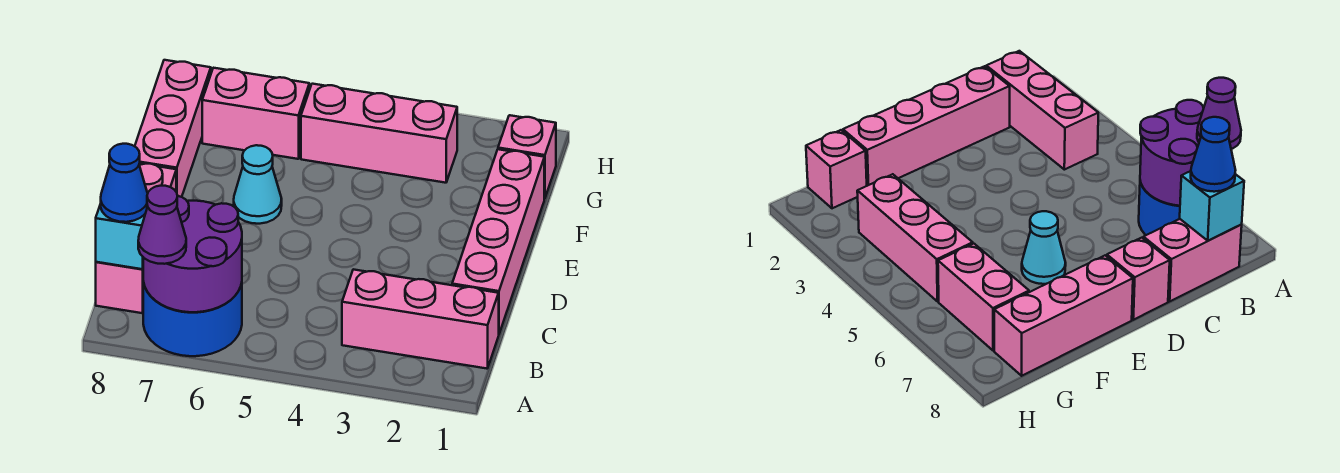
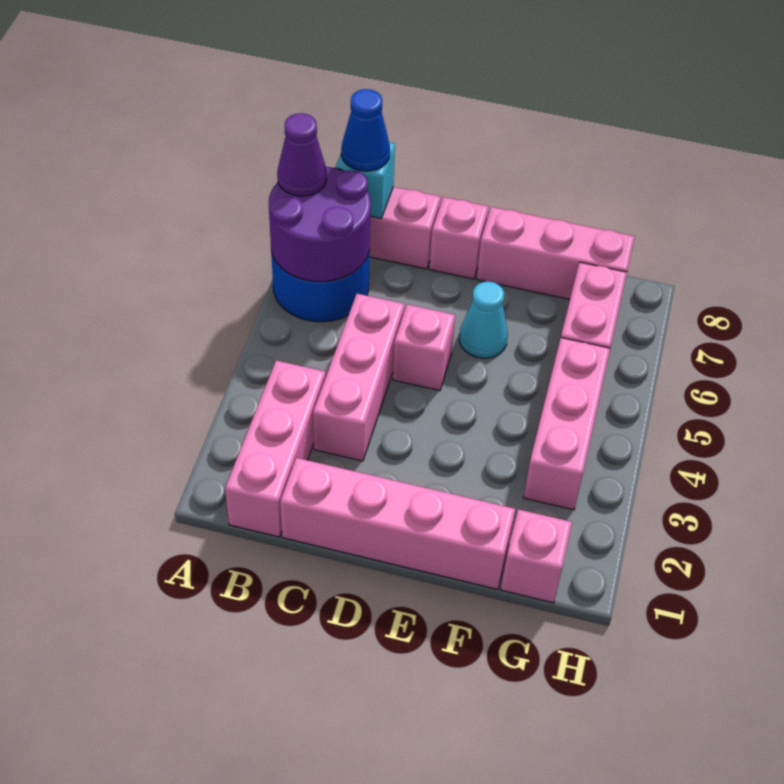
none -> pink 1x3 brick [313,294,404,461]
none -> pink 1x1 brick [393,304,455,391]

